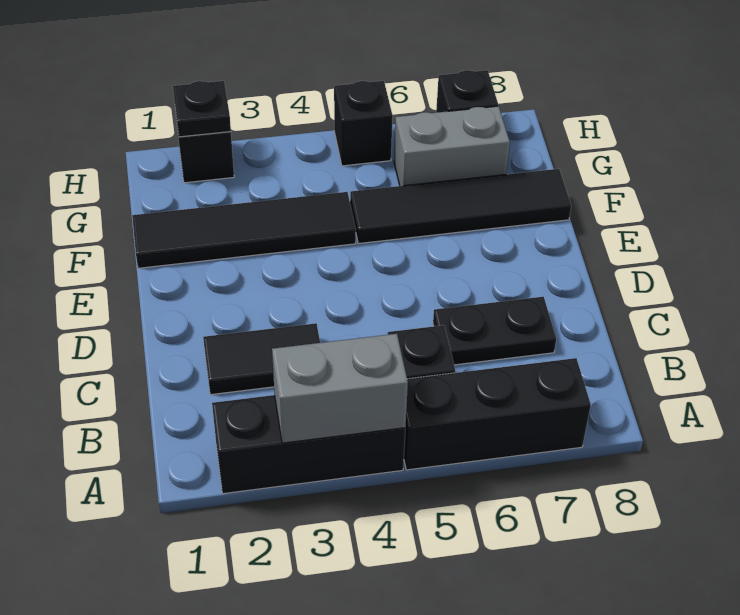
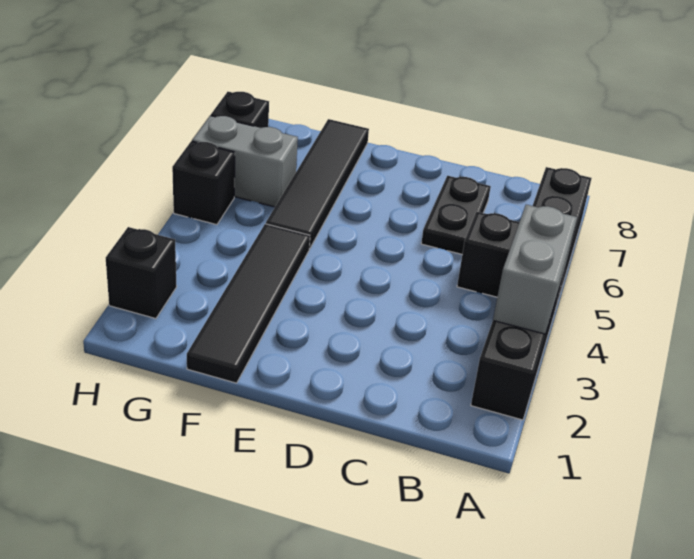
black 1x2 tile [203,323,320,395] -> none
grey 1x2 brick [394,106,510,186] -> grey 1x2 brick turned to [192,116,298,207]
black 1x1 plate [173,81,231,137] -> none

